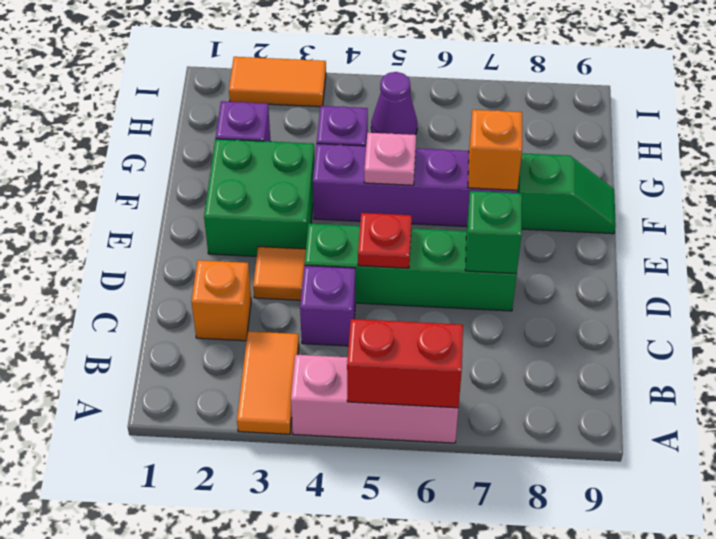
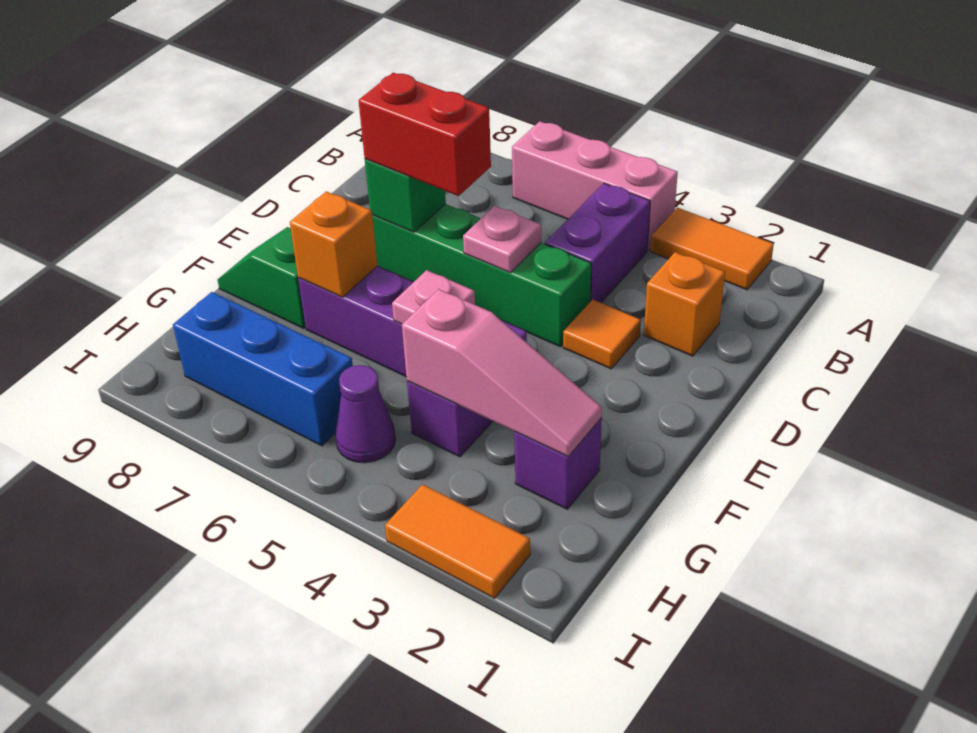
orange 1x2 tile [237,331,299,434] -> orange 1x2 tile turned to [651,208,774,290]
red 1x2 brick [347,319,463,408] -> red 1x2 brick moved to [359,73,491,196]
purple 1x1 brick [300,266,355,346] -> purple 1x2 brick [545,183,650,303]
red 1x1 plate [358,213,412,268] -> pink 1x1 plate [463,206,541,273]
green 2x2 brick [204,139,315,256] -> none
none -> pink 1x3 slope [402,289,602,457]
none -> blue 1x3 brick [173,292,353,446]

